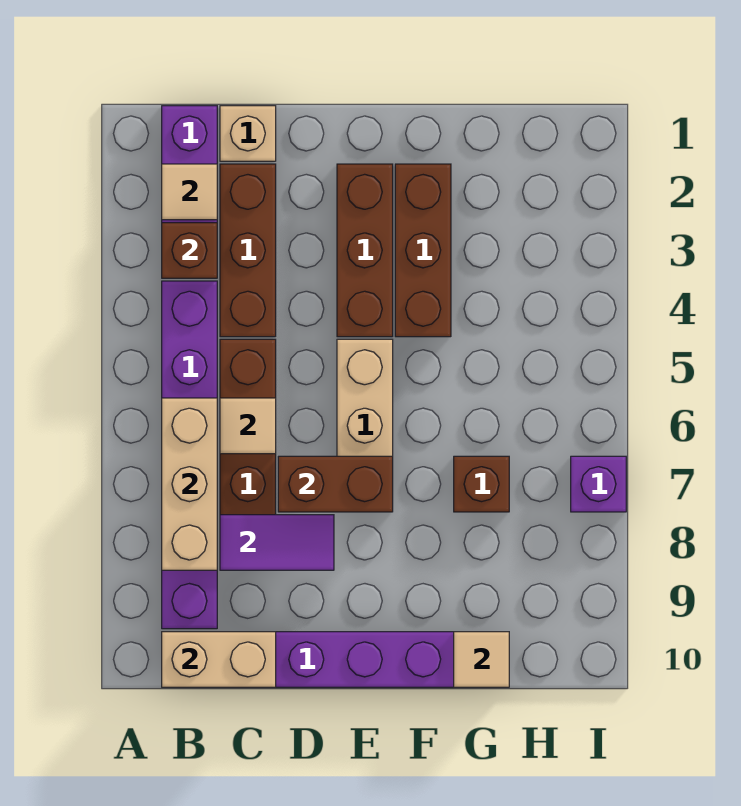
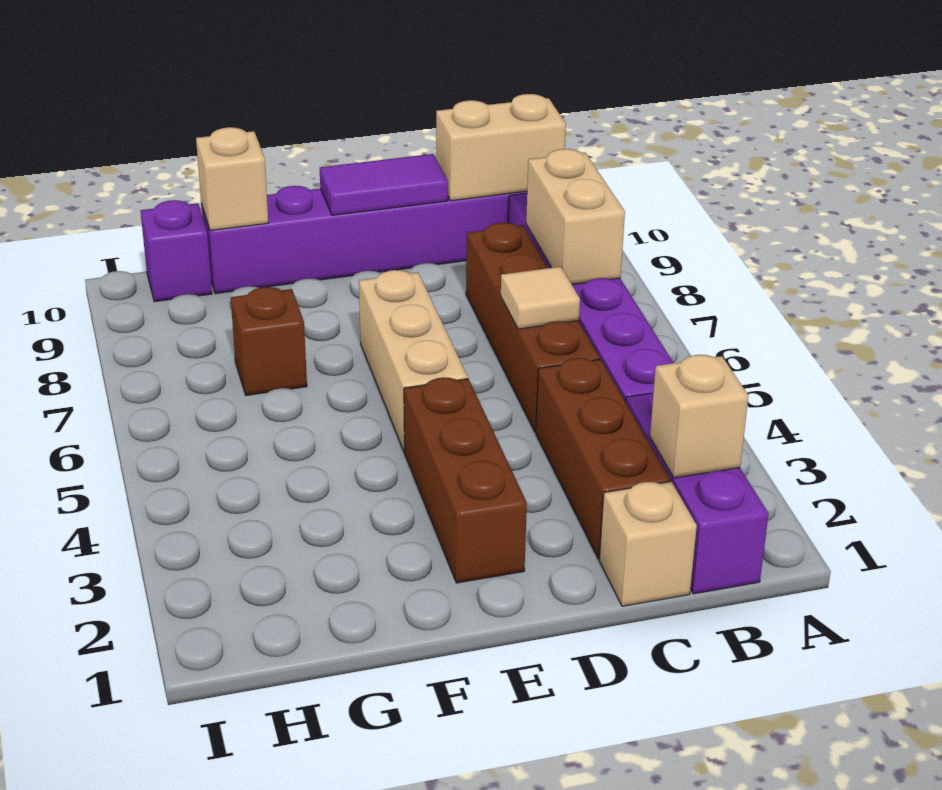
tan 1x1 tile [162,164,217,220] -> tan 1x1 brick [650,355,748,478]
brown 1x1 brick [162,223,217,278] -> none
tan 1x3 brick [162,398,217,570] -> tan 1x2 brick [526,149,625,285]
purple 1x2 tile [220,515,334,570] -> purple 1x2 tile moved to [320,154,448,215]
brown 1x2 brick [278,456,393,512] -> none
brown 1x3 brick [395,164,451,337] -> none
tan 1x1 tile [454,632,509,687] -> tan 1x1 brick [196,127,268,230]
purple 1x1 brick [571,456,626,512] -> purple 1x1 brick moved to [140,200,212,302]

